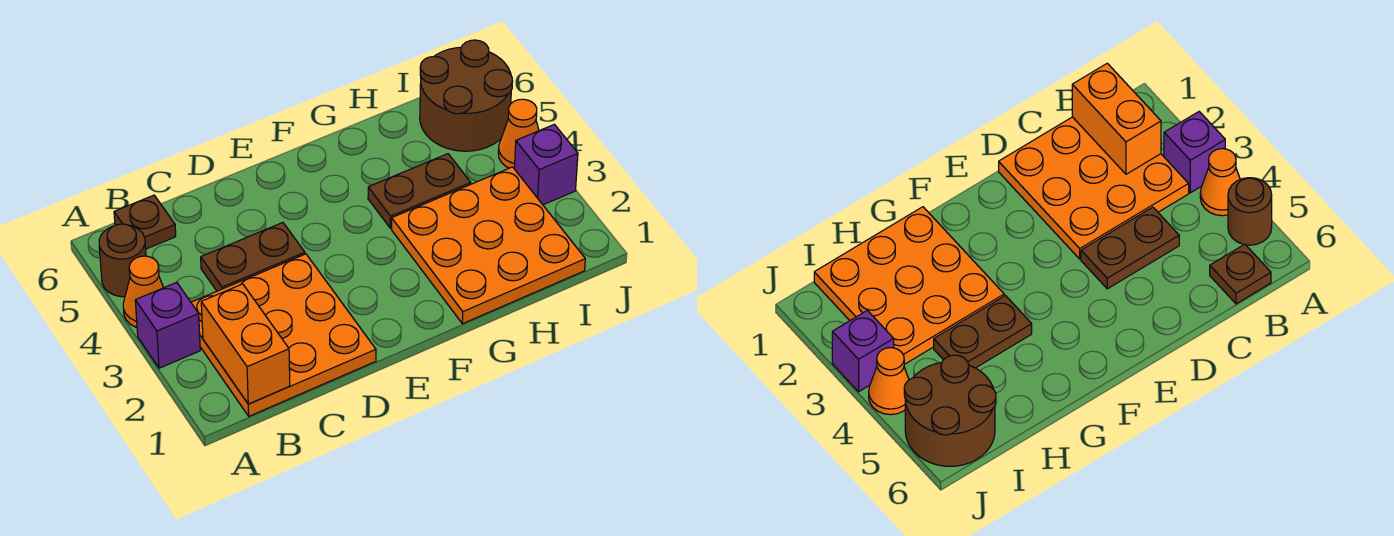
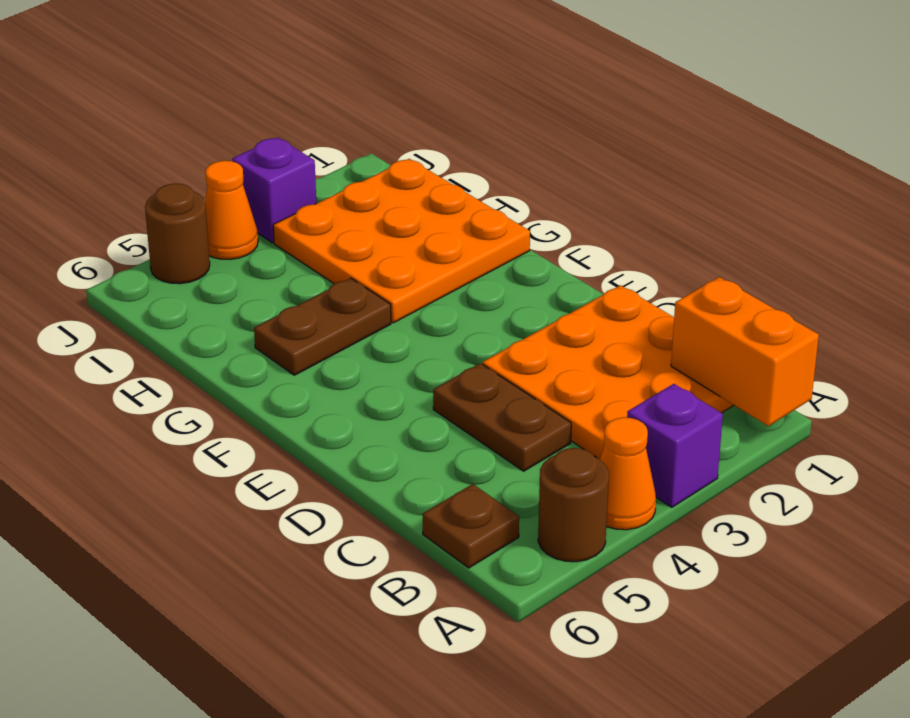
orange 1x2 brick [201,284,290,404] -> orange 1x2 brick turned to [671,277,819,426]
brown 1x2 plate [368,154,471,228] -> brown 1x2 plate turned to [254,278,391,375]
brown 2x2 round brick [420,40,513,151] -> brown 1x1 round brick [145,184,210,284]

